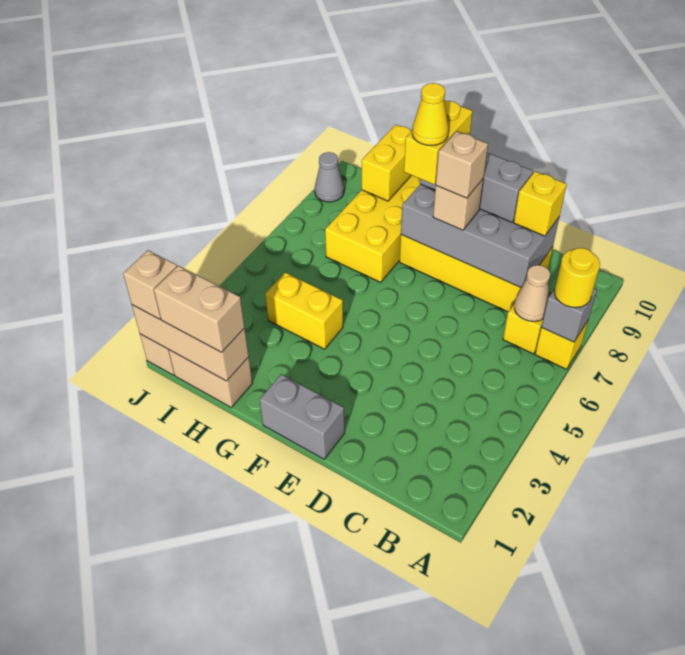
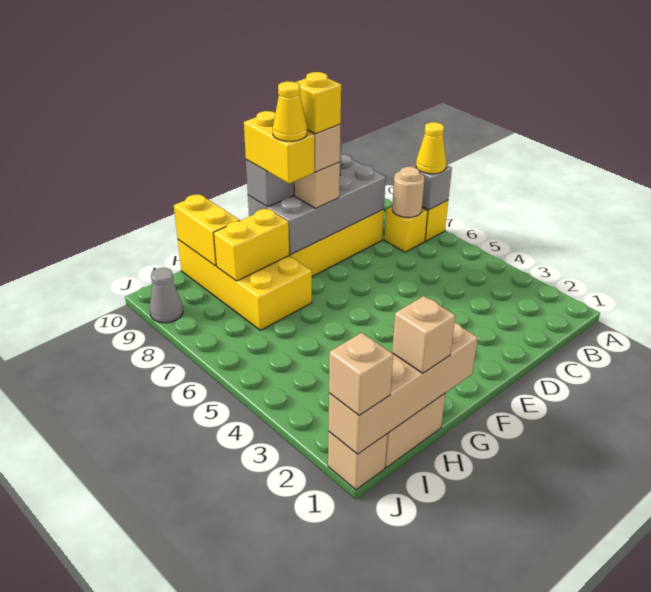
yellow 1x1 round brick [554,248,600,308] -> yellow 1x1 cone [416,122,446,174]
tan 1x1 cone [514,265,550,321] -> tan 1x1 round brick [392,167,425,218]
yellow 1x1 brick [514,172,567,236] -> yellow 1x1 brick moved to [296,72,341,134]
grey 1x2 brick [260,374,345,459] -> none
yellow 1x2 brick [265,272,343,349] -> yellow 1x2 brick moved to [214,209,289,281]
tan 1x3 brick [132,305,249,381] -> tan 1x4 brick [329,323,478,454]
tan 1x2 brick [154,266,245,352] -> tan 1x1 brick [392,296,455,373]

